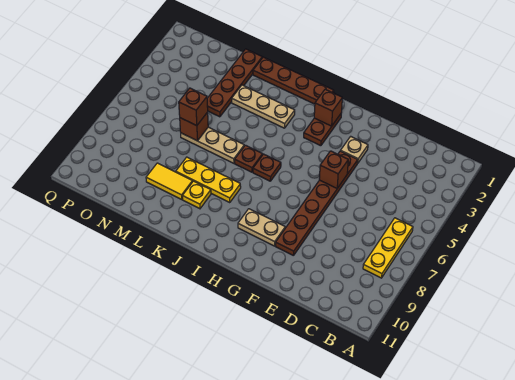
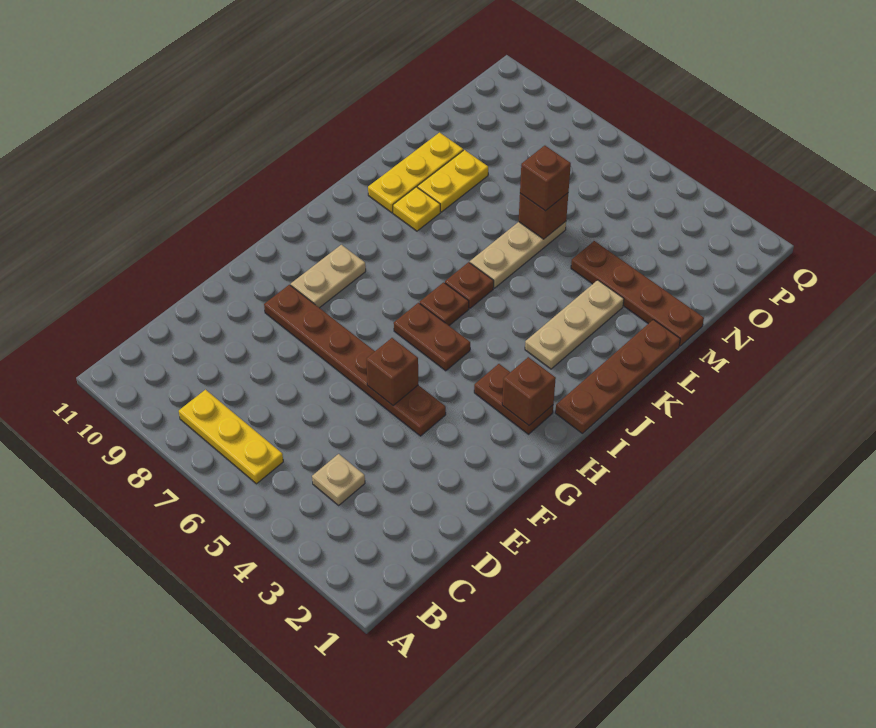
tan 1x1 plate [341,136,368,163] -> tan 1x1 plate moved to [312,454,365,505]
none -> brown 1x2 plate [394,303,470,371]
yellow 1x3 plate [176,157,241,203] -> yellow 1x3 plate moved to [368,133,463,213]
yellow 1x2 tile [146,163,193,199] -> yellow 1x2 plate [417,150,488,212]

